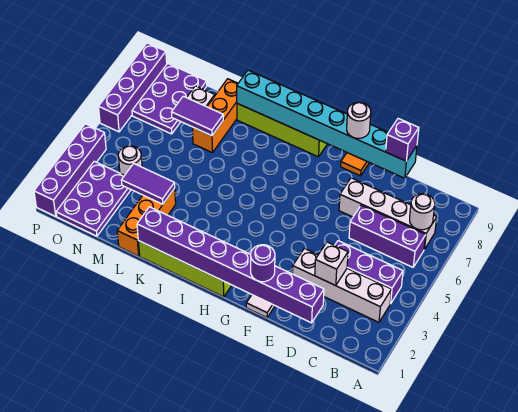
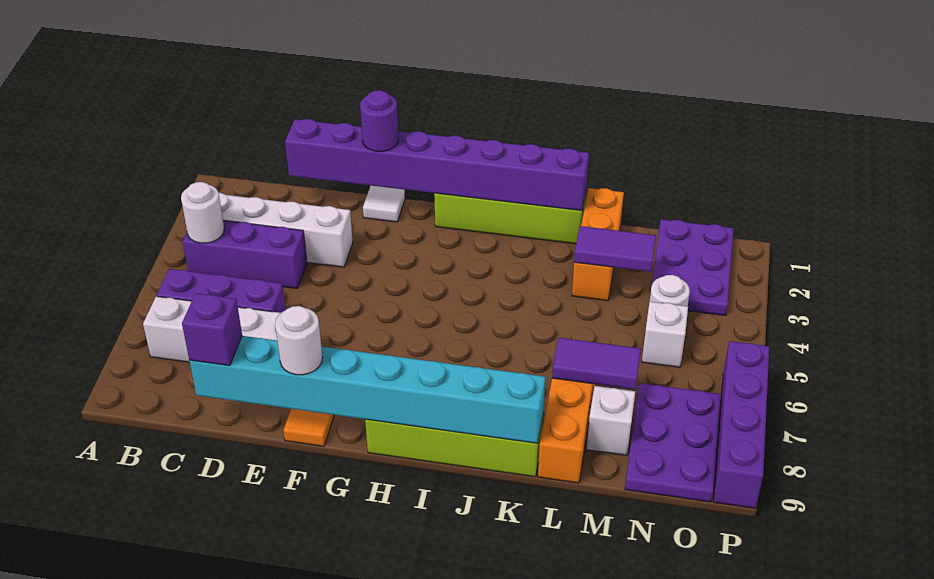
white 1x1 round brick [410,194,435,230] -> white 1x1 round brick moved to [181,182,224,243]
white 1x1 brick [315,242,348,285] -> white 1x1 brick moved to [642,302,688,367]
purple 1x4 brick [34,124,106,216] -> none

